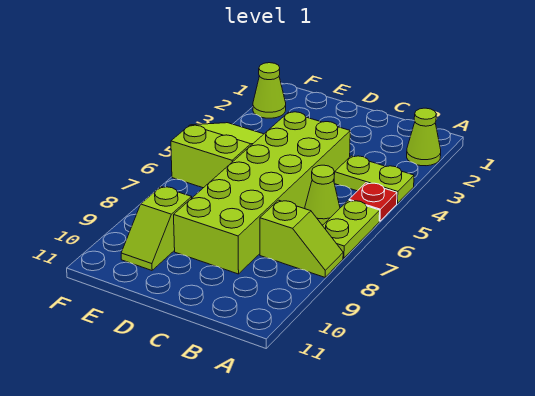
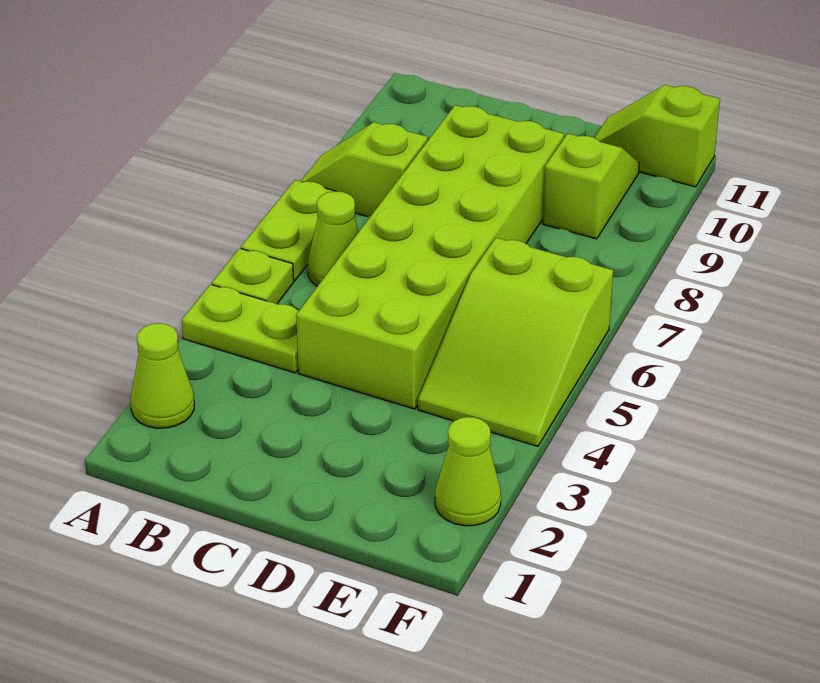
red 1x1 plate [349,183,397,221] -> lime 1x1 plate [212,248,294,304]
none -> lime 1x2 slope [594,85,720,187]

